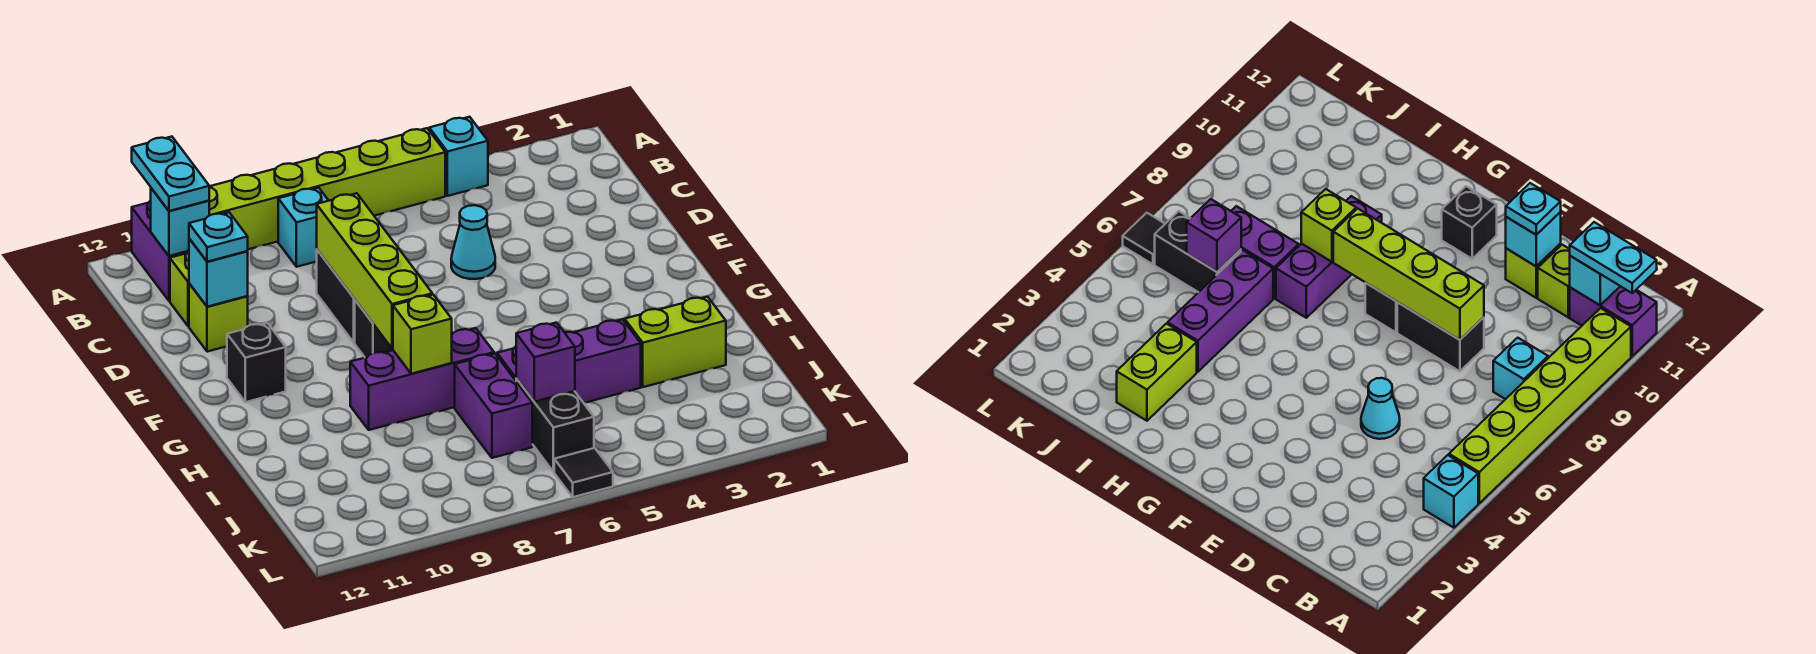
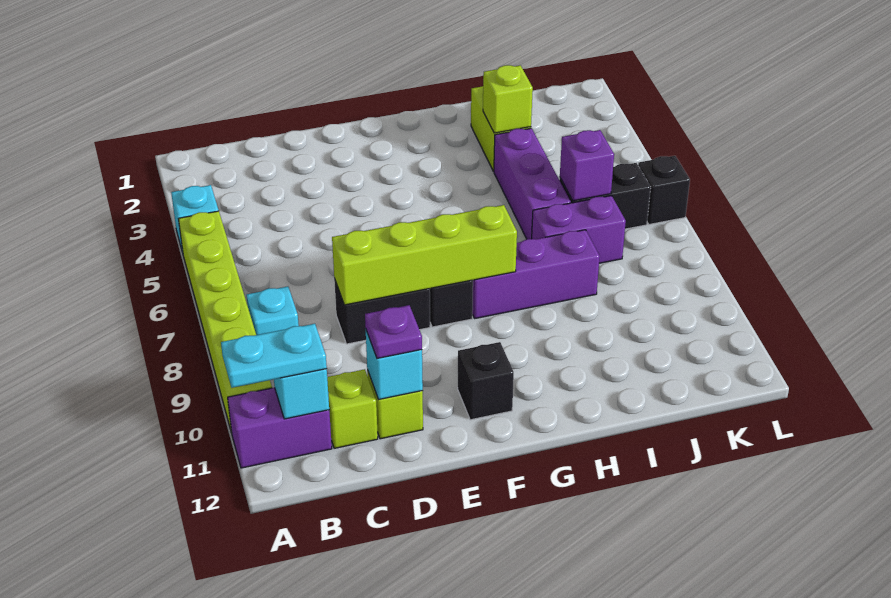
cyan 1x1 cone [451,205,495,279] -> none
cyan 1x1 plate [189,213,248,262] -> purple 1x1 plate [365,305,422,358]
purple 1x3 brick [350,328,494,430] -> purple 1x3 brick turned to [472,230,600,319]
lime 1x1 brick [393,295,452,374] -> lime 1x1 brick moved to [483,65,533,133]
black 1x1 tile [554,448,613,497] -> black 1x1 brick [638,156,690,224]

